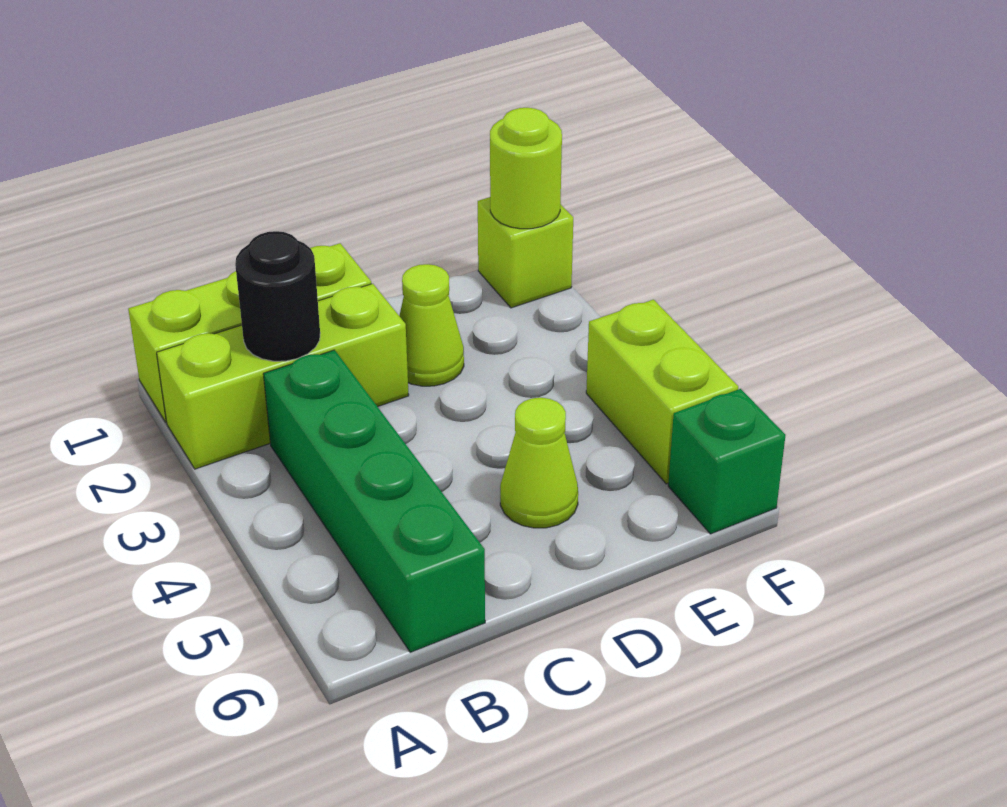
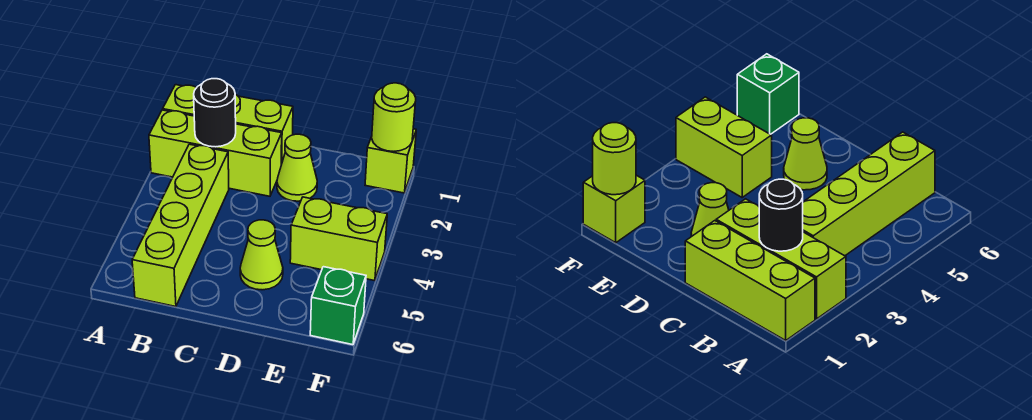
green 1x4 brick [263,350,485,652] -> lime 1x4 brick [132,144,229,307]
lime 1x2 brick [586,300,738,484] -> lime 1x2 brick turned to [290,197,387,281]

